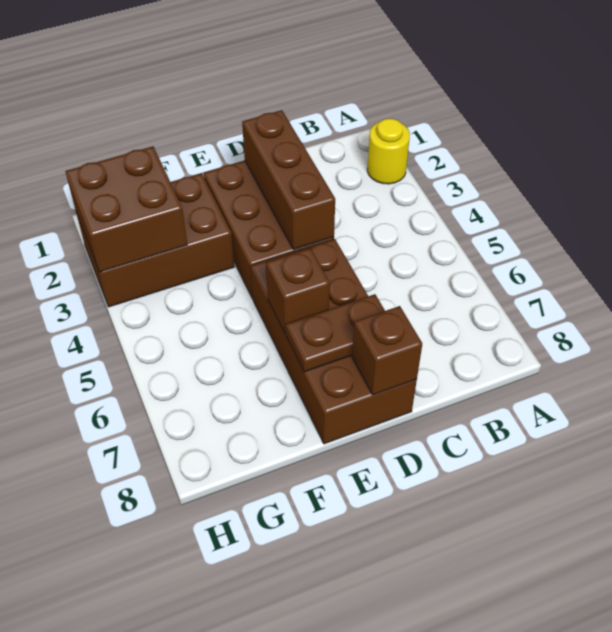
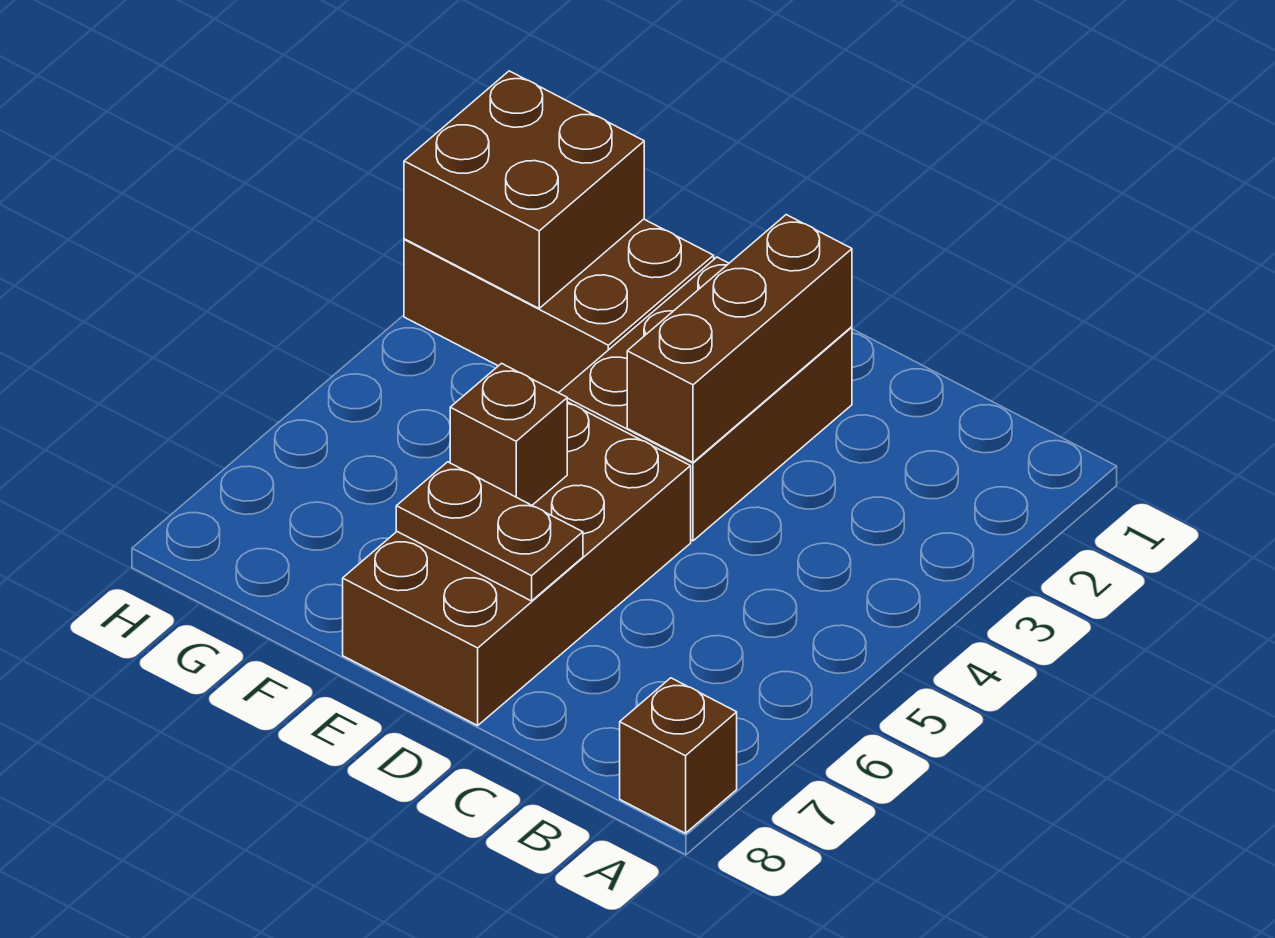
yellow 1x1 round brick [367,118,410,184] -> none
brown 1x1 brick [352,306,422,395] -> brown 1x1 brick moved to [620,678,737,833]

